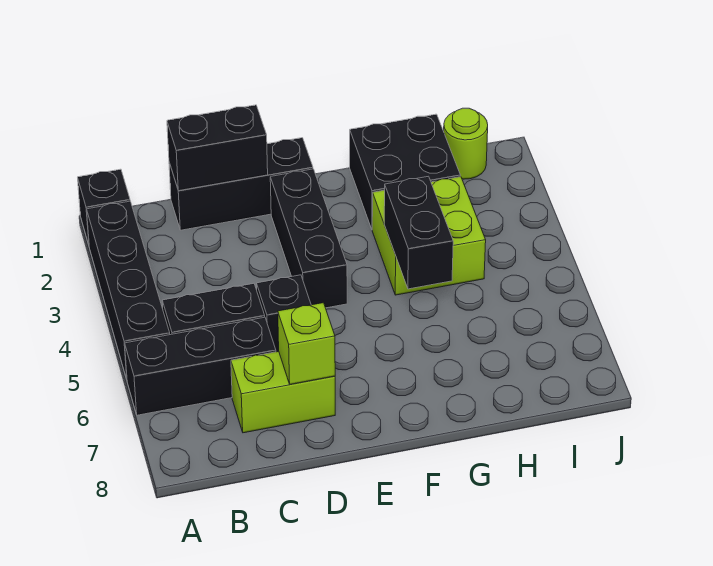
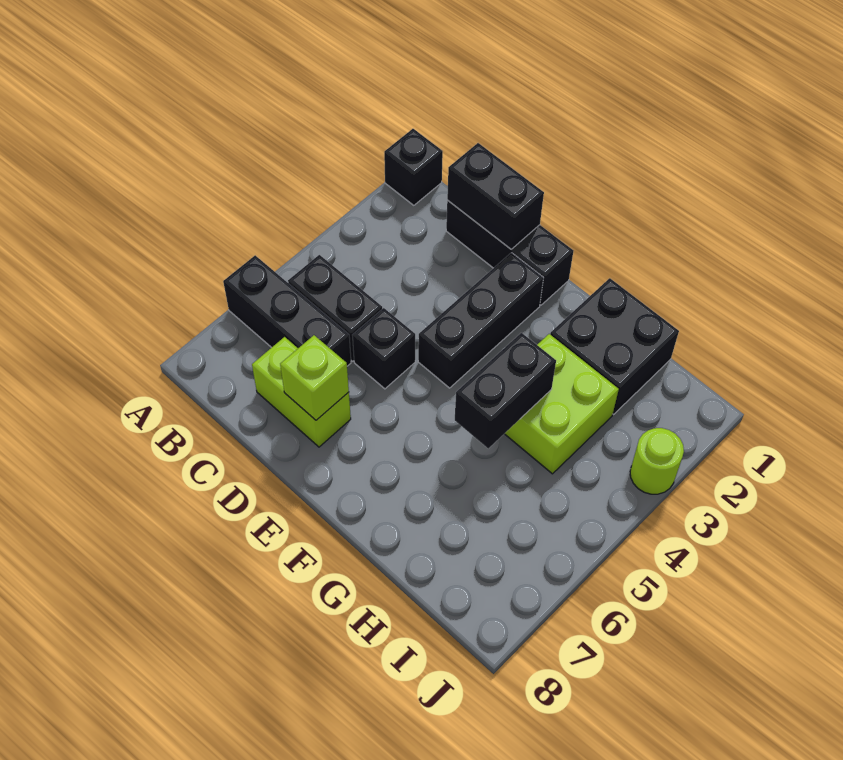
black 1x4 brick [87,201,170,379] -> none
lime 1x1 round brick [444,108,488,179] -> lime 1x1 round brick moved to [630,428,684,494]

